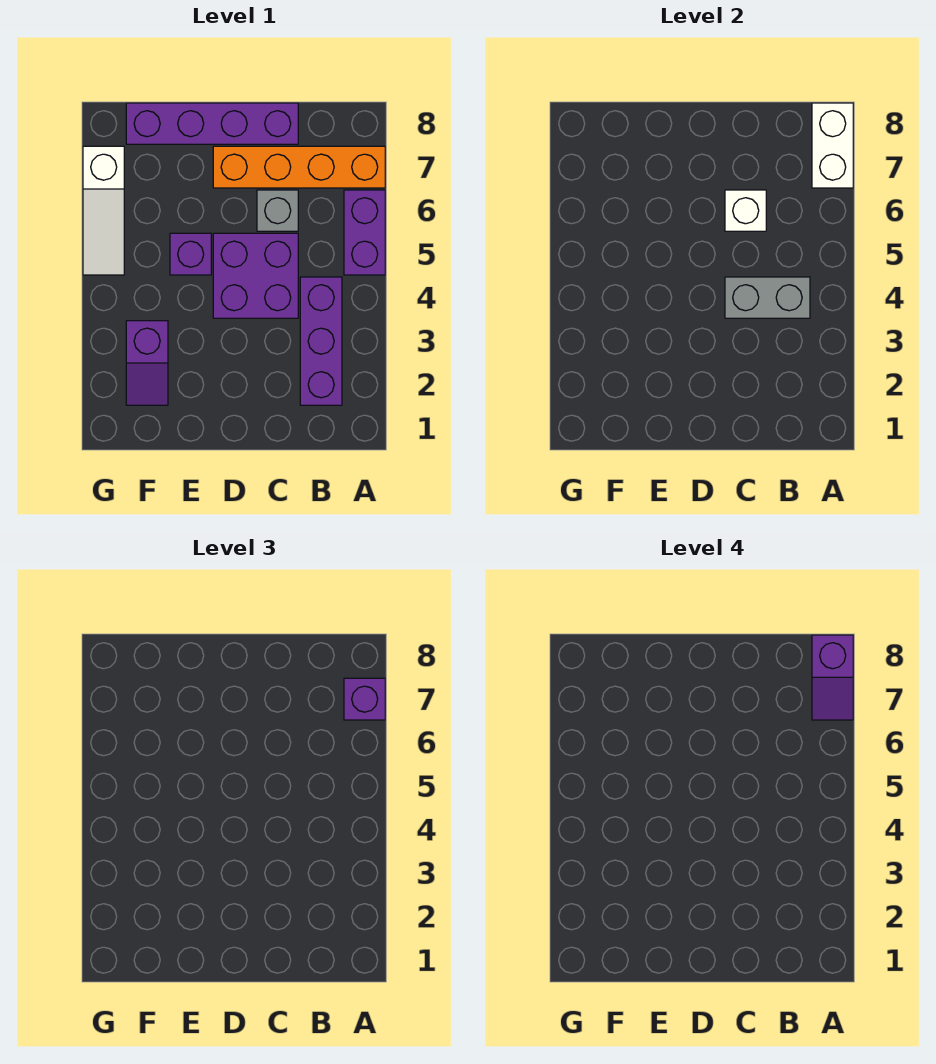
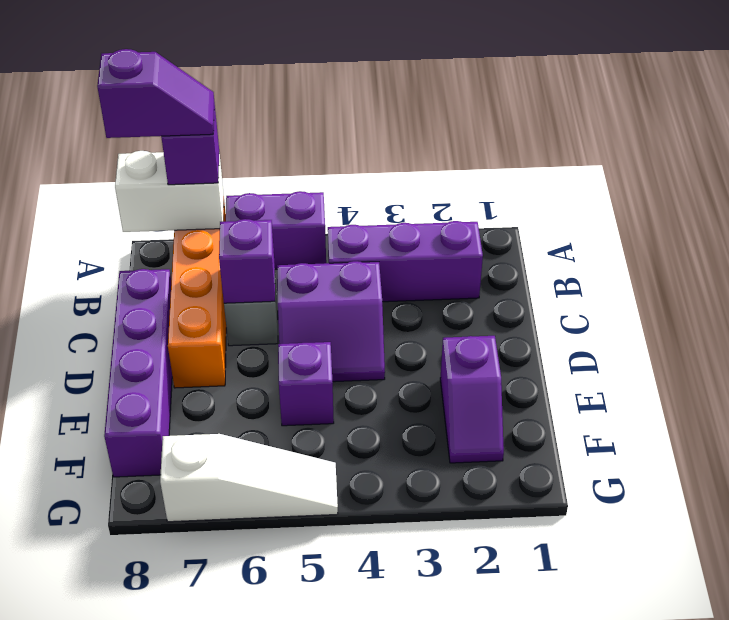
grey 1x2 brick [725,277,810,318] -> none
purple 2x2 brick [213,233,298,318] -> purple 2x2 slope [277,261,385,382]
white 1x1 brick [725,190,766,231] -> purple 1x1 brick [219,219,275,303]
purple 1x2 slope [126,321,168,405] -> purple 1x2 slope turned to [440,336,504,463]

